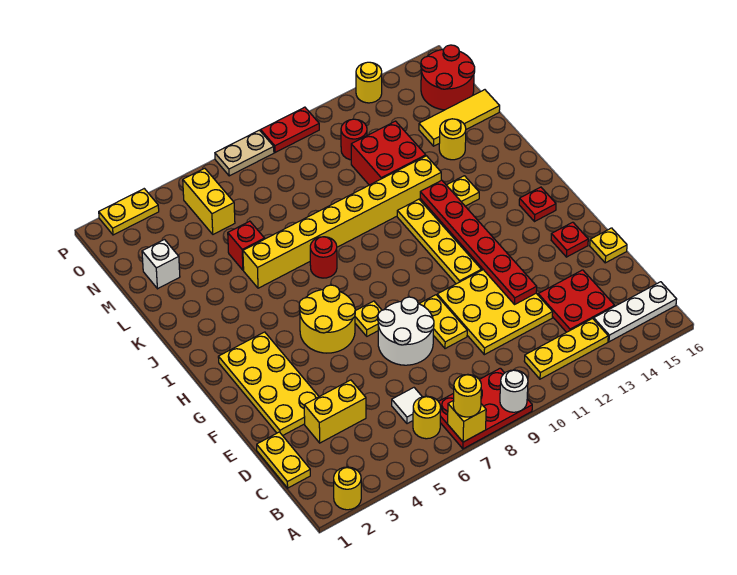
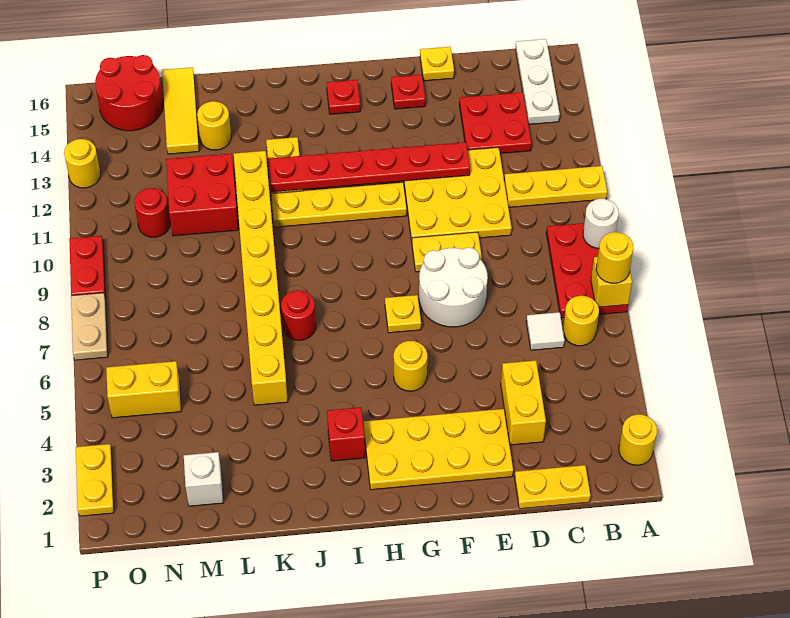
yellow 1x3 plate [524,319,608,379] -> yellow 1x3 plate turned to [504,166,607,208]
yellow 2x2 round brick [299,285,355,353] -> yellow 1x1 round brick [394,341,427,391]
red 1x1 brick [228,221,265,270] -> red 1x1 brick moved to [327,407,365,461]

